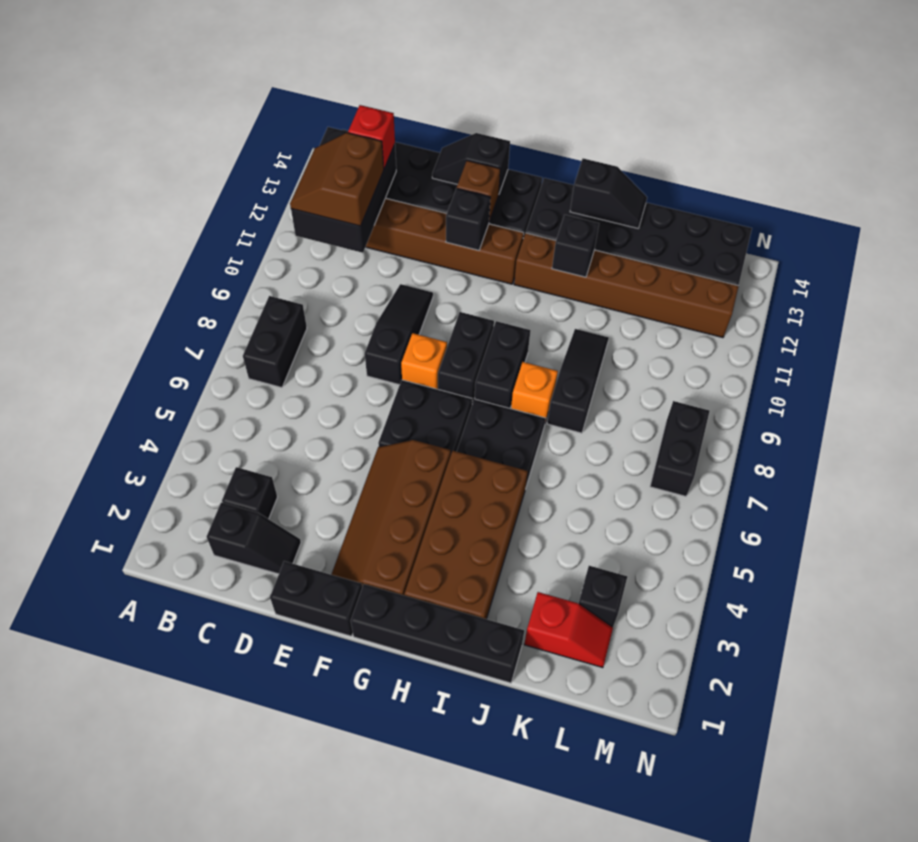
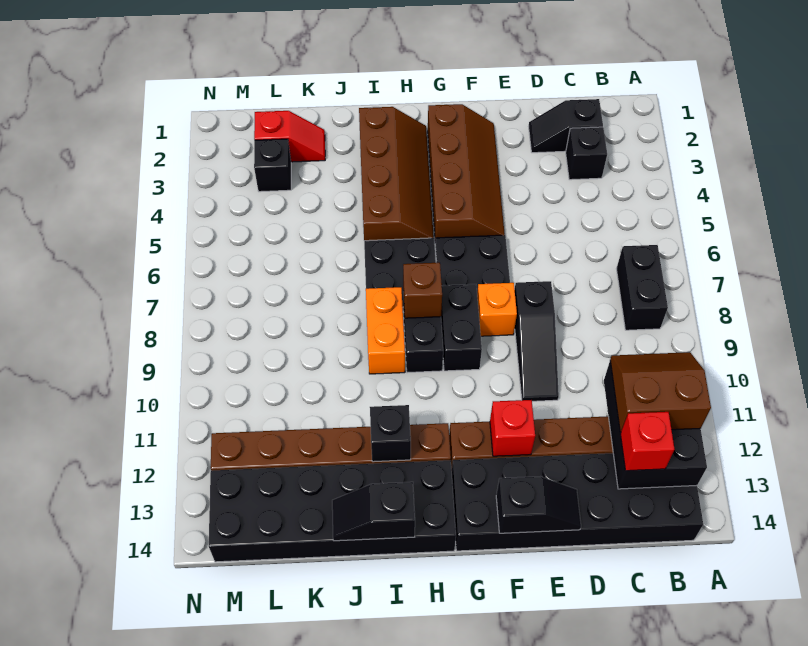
brown 2x2 slope [290,133,384,226] -> brown 2x2 slope turned to [610,352,711,432]
black 1x2 brick [270,561,362,636] -> none
black 1x1 brick [446,188,490,250] -> red 1x1 brick [490,400,535,456]
brown 1x1 brick [457,161,500,221] -> brown 1x1 brick moved to [403,263,442,318]
black 1x4 brick [351,584,524,683] -> none
brown 2x4 brick [404,451,528,619] -> brown 2x4 slope [359,107,434,241]
orange 1x1 brick [511,362,558,422] -> orange 1x2 brick [366,287,405,374]
black 1x3 slope [547,329,609,433] -> none
red 1x2 slope [524,592,613,668] -> red 1x2 slope turned to [254,111,325,162]
black 1x2 brick [650,401,710,496] -> none

